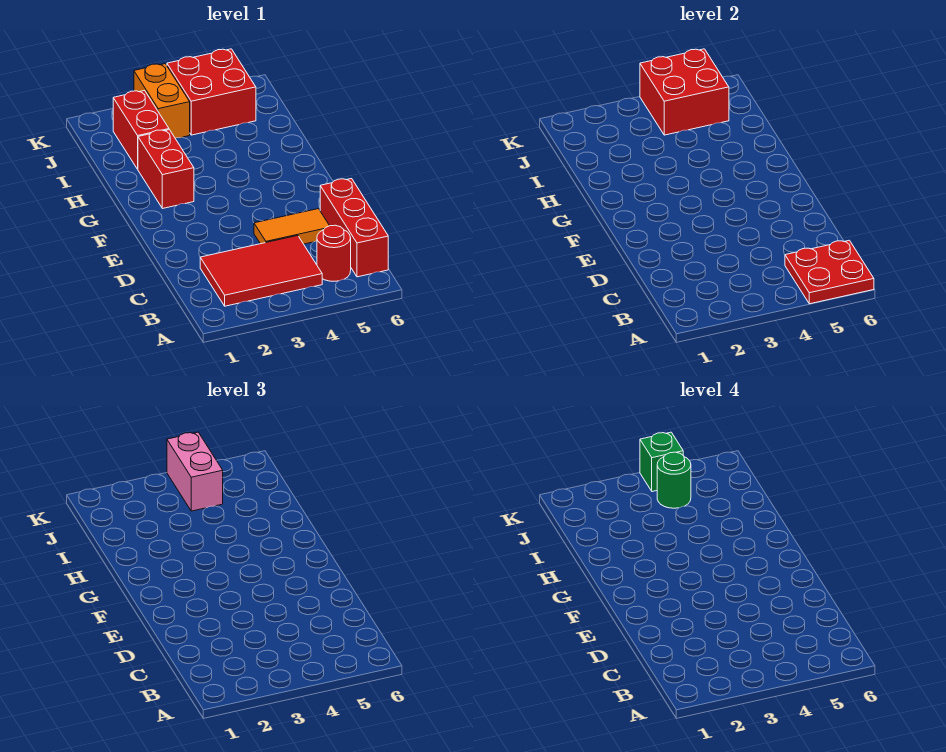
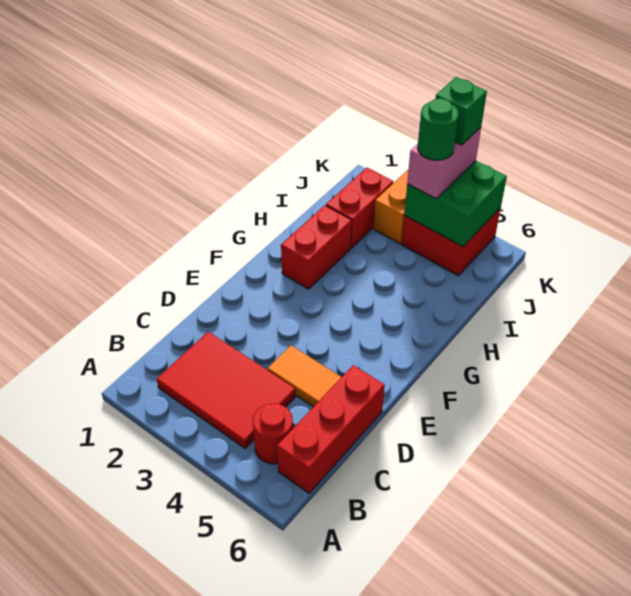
red 2x2 plate [785,240,874,304] -> none
red 2x2 brick [640,49,729,135] -> green 2x2 brick [404,161,507,246]

